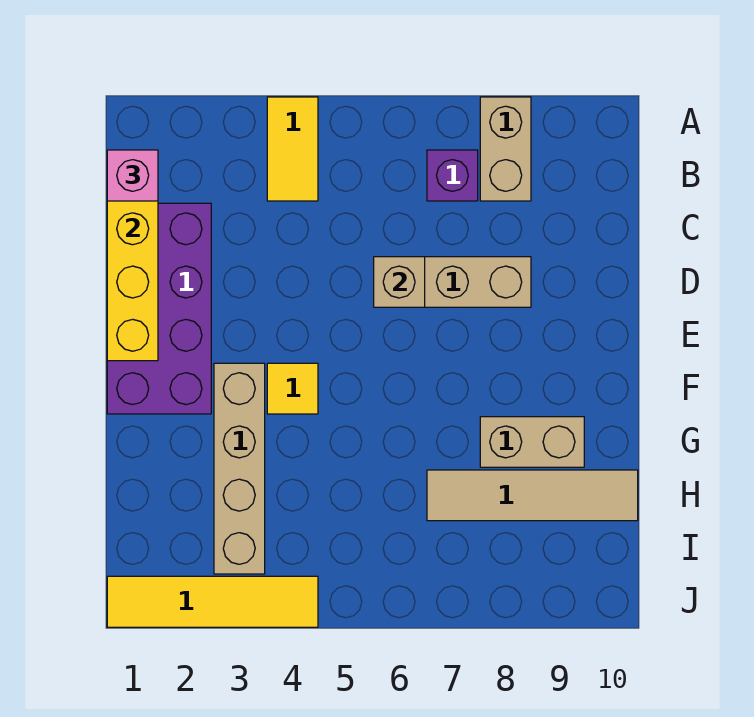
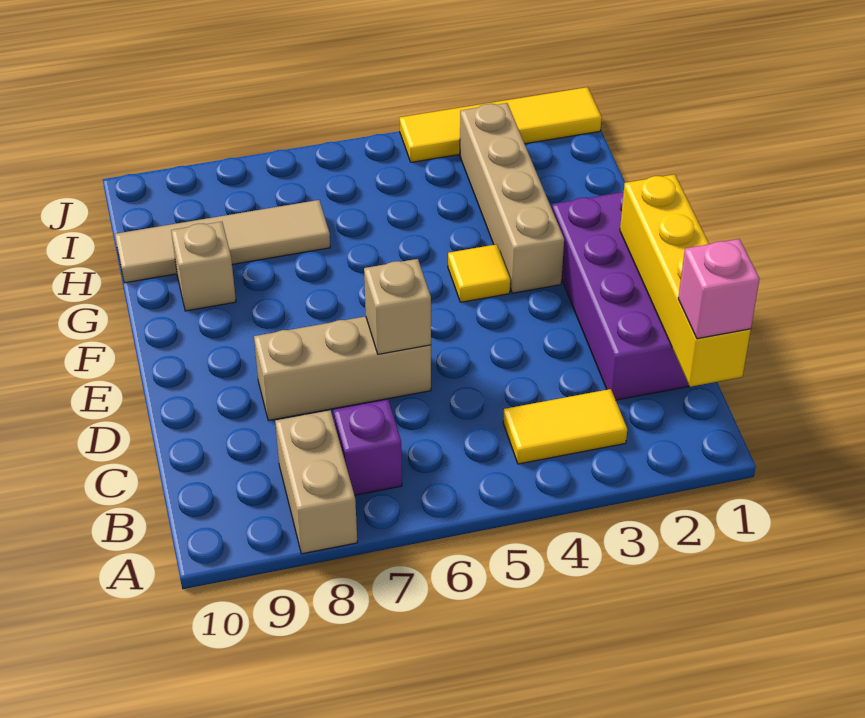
yellow 1x2 tile [267,97,318,201] -> yellow 1x2 tile turned to [503,389,627,464]
tan 1x2 brick [480,417,584,467] -> tan 1x1 brick [171,222,236,311]

